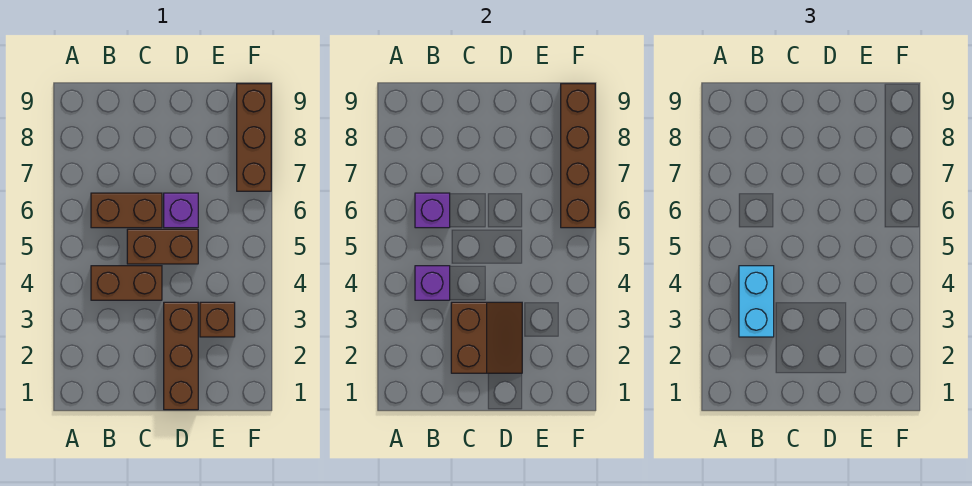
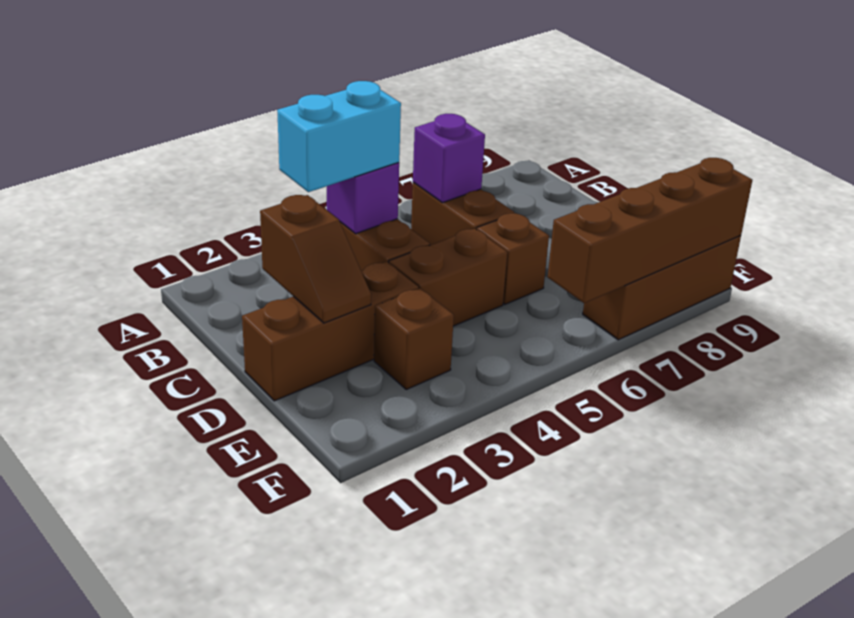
brown 2x2 slope [451,302,522,373] -> brown 1x2 slope [260,195,371,323]
brown 1x2 brick [127,229,198,264] -> brown 1x2 brick turned to [389,229,507,326]
purple 1x1 brick [164,193,198,228] -> brown 1x1 brick [477,213,549,304]

